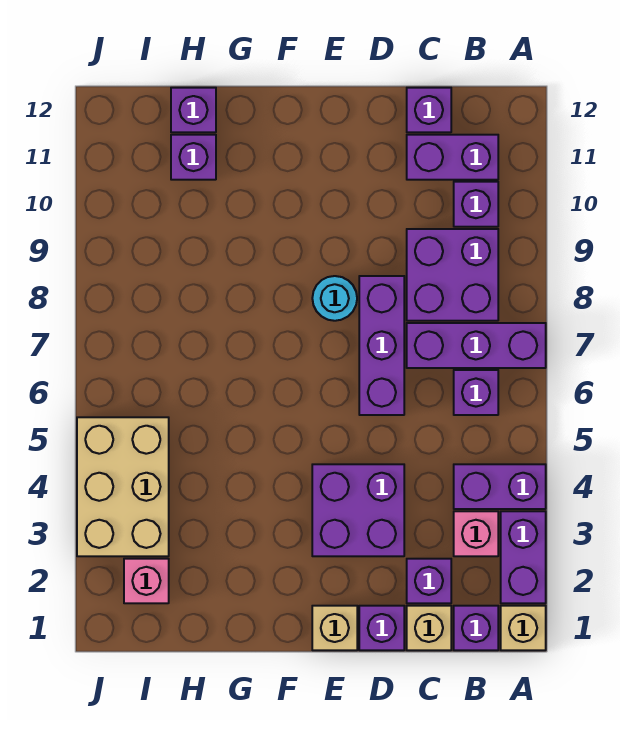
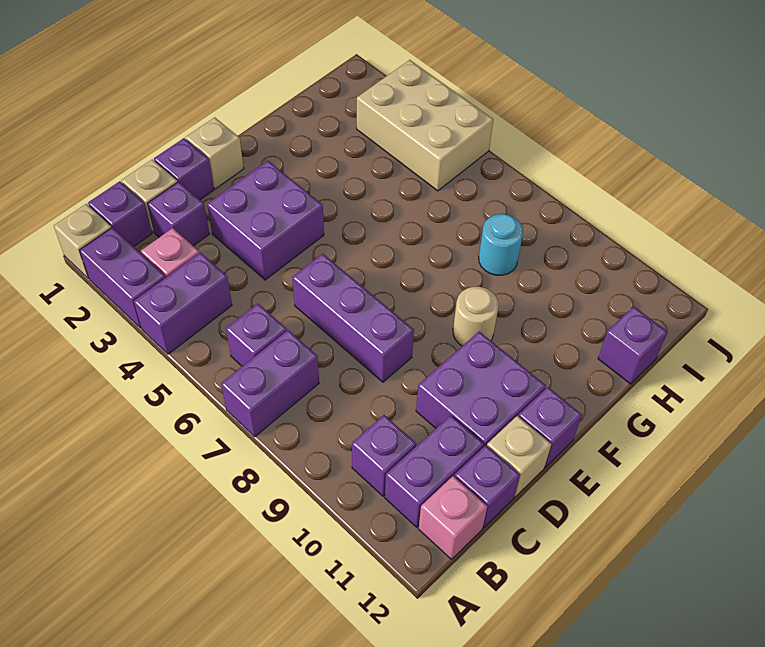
purple 1x3 brick [407,323,546,368] -> purple 1x2 brick [221,330,319,437]
purple 2x2 brick [407,229,498,321] -> purple 2x2 brick moved to [416,332,546,447]
none -> tan 1x1 brick [487,416,551,497]
cyan 1x1 round brick [312,276,357,321] -> cyan 1x1 round brick moved to [479,214,523,275]
none -> tan 1x1 round brick [453,287,499,346]
purple 1x1 brick [171,135,216,180] -> purple 1x1 brick moved to [518,387,582,467]
pink 1x1 brick [124,559,169,603] -> pink 1x1 brick moved to [419,476,487,559]

